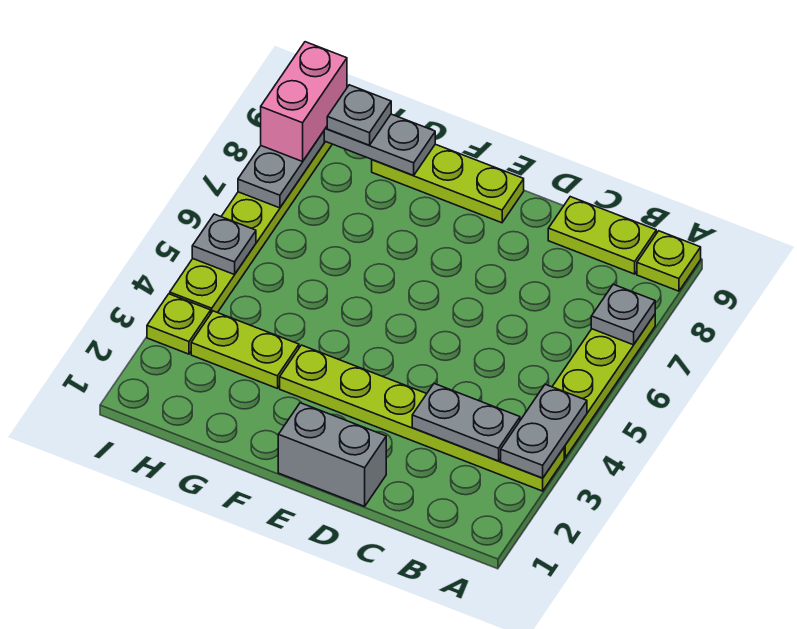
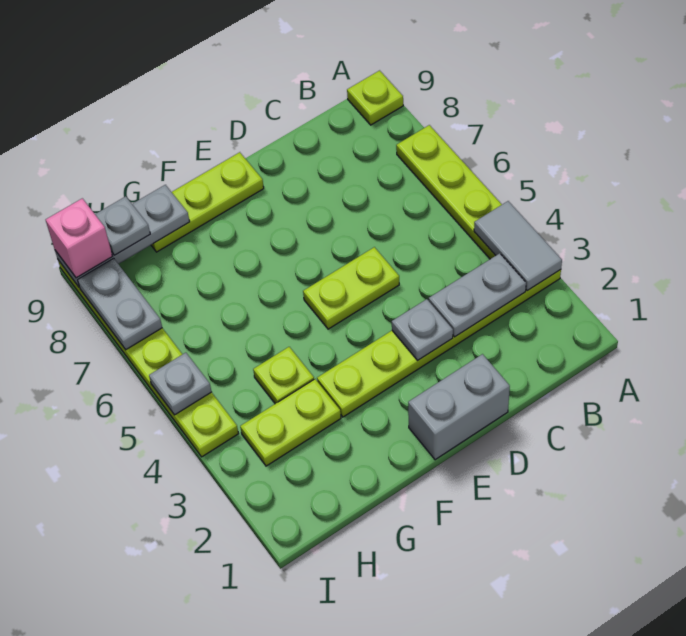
grey 1x2 plate [501,384,587,478] -> grey 1x2 tile [474,201,562,291]
grey 1x1 plate [591,284,655,345] -> grey 1x1 plate moved to [392,299,453,360]
lime 1x2 plate [548,197,656,274] -> lime 1x2 plate moved to [303,247,399,329]
lime 1x1 plate [147,294,211,354] -> lime 1x1 plate moved to [253,347,314,404]
pink 1x2 brick [261,42,347,161] -> pink 1x1 brick [46,198,113,278]

